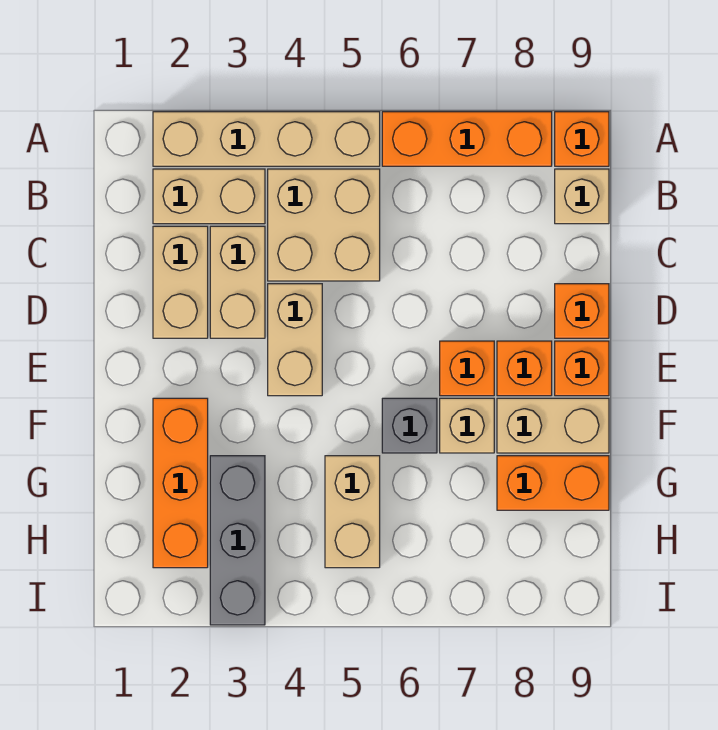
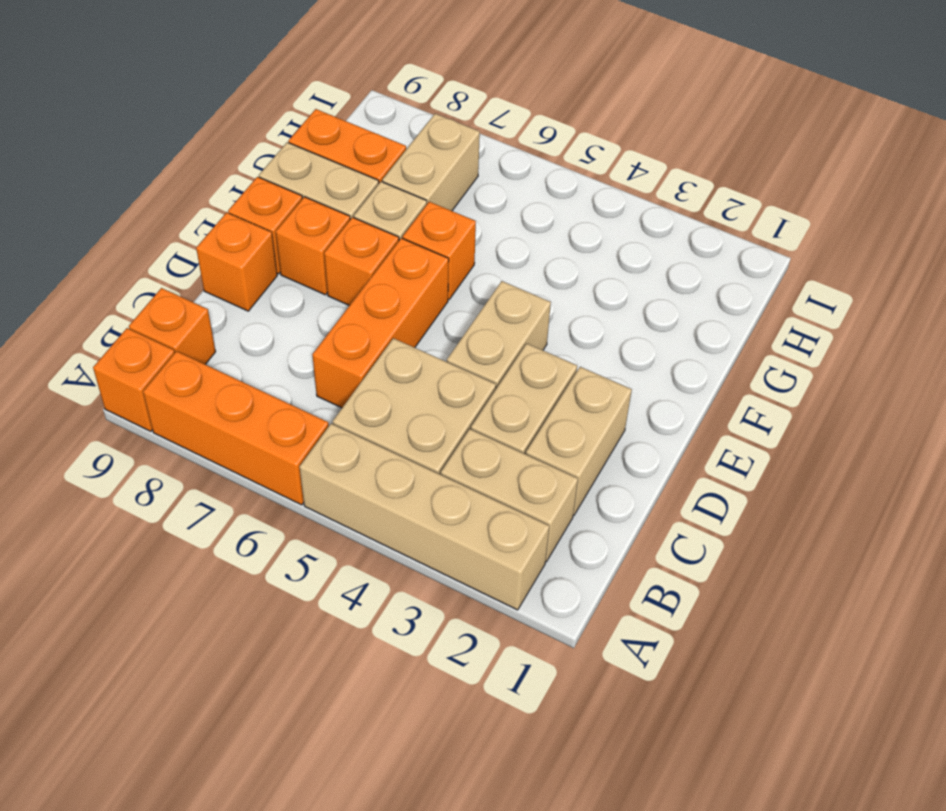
tan 1x1 brick [555,169,609,224] -> orange 1x1 brick [129,288,216,364]
orange 1x3 brick [153,398,208,568] -> orange 1x3 brick moved to [312,238,449,408]
grey 1x1 brick [382,398,437,453] -> orange 1x1 brick [403,202,476,299]
grey 1x3 brick [210,456,265,625] -> none
tan 1x2 brick [325,456,380,568] -> tan 1x2 brick moved to [382,114,480,211]

